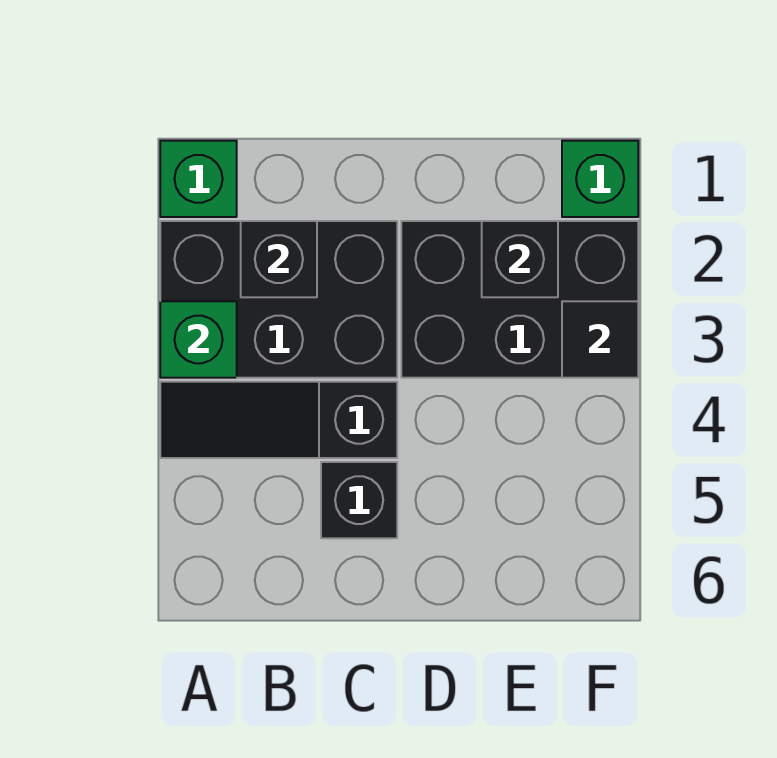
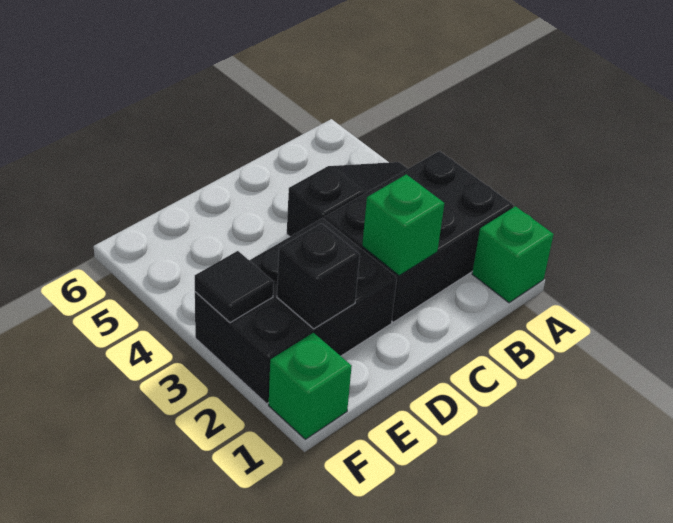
green 1x1 brick [160,301,237,378] -> green 1x1 brick moved to [362,174,444,276]
black 1x1 brick [241,221,317,297] -> none
black 1x1 brick [321,462,397,538] -> none

